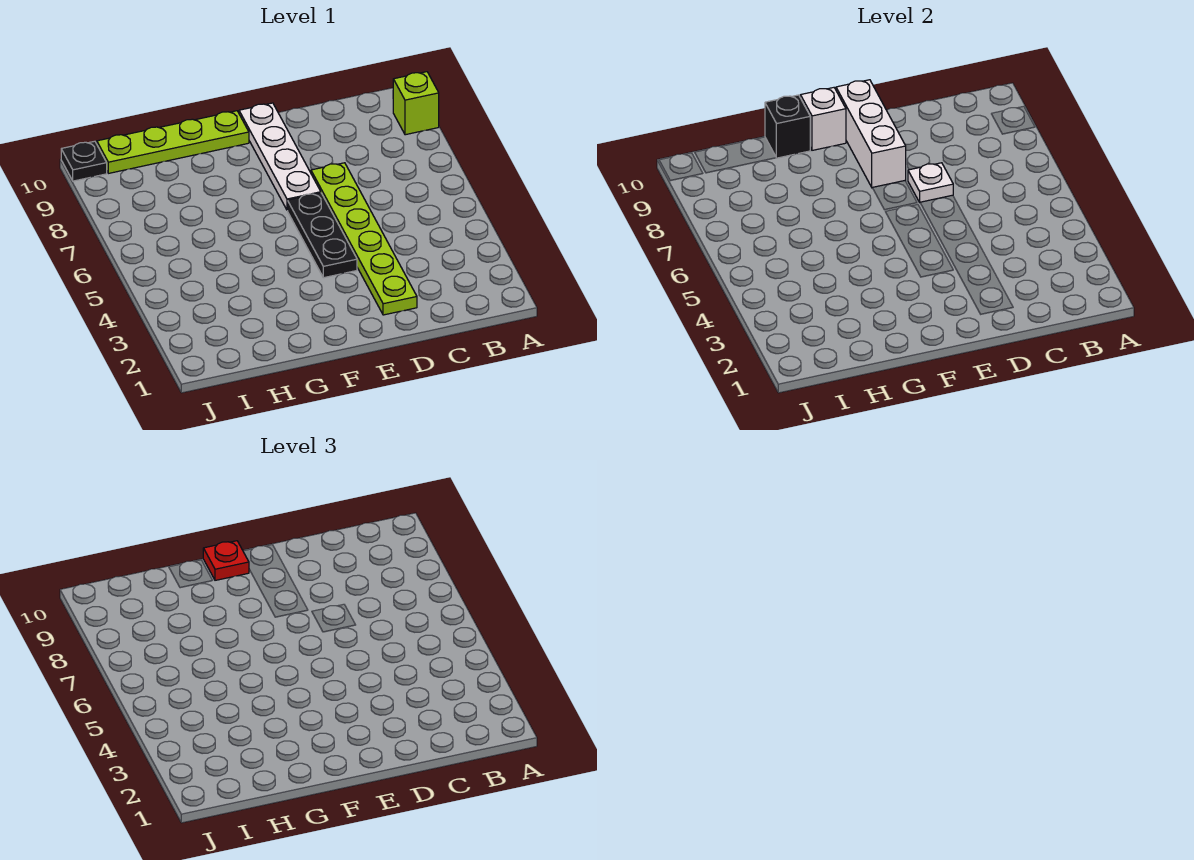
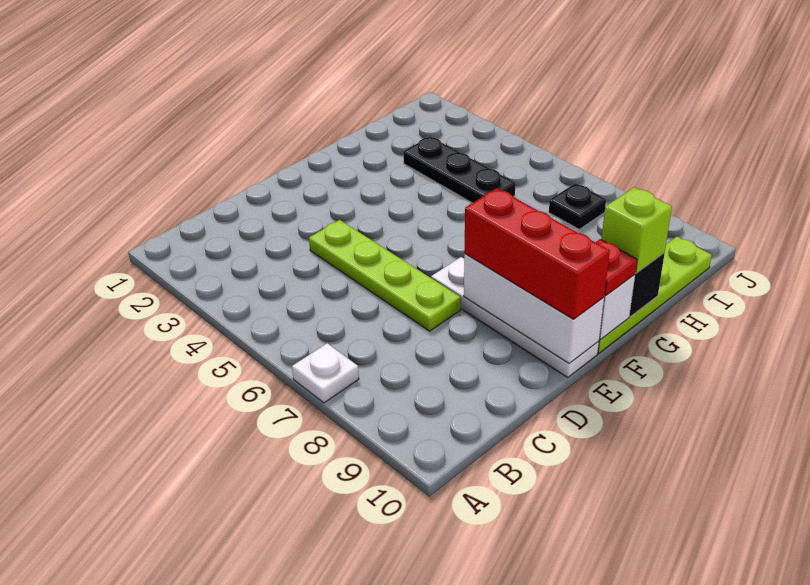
lime 1x1 brick [393,72,439,135] -> lime 1x1 brick moved to [601,187,672,273]
lime 1x6 plate [311,163,417,315] -> lime 1x4 plate [309,220,461,331]
white 1x1 plate [908,163,953,202] -> white 1x1 plate moved to [292,343,359,403]
black 1x3 plate [288,193,357,278] -> black 1x3 plate moved to [403,137,516,203]
none -> red 1x3 brick [464,188,610,319]
black 1x1 plate [61,141,107,181] -> black 1x1 plate moved to [549,183,606,229]

